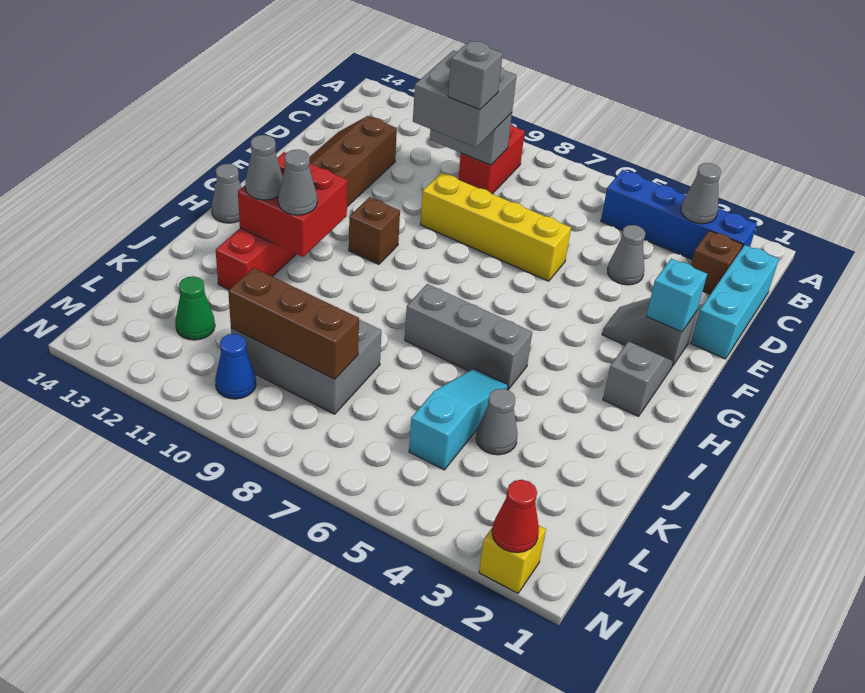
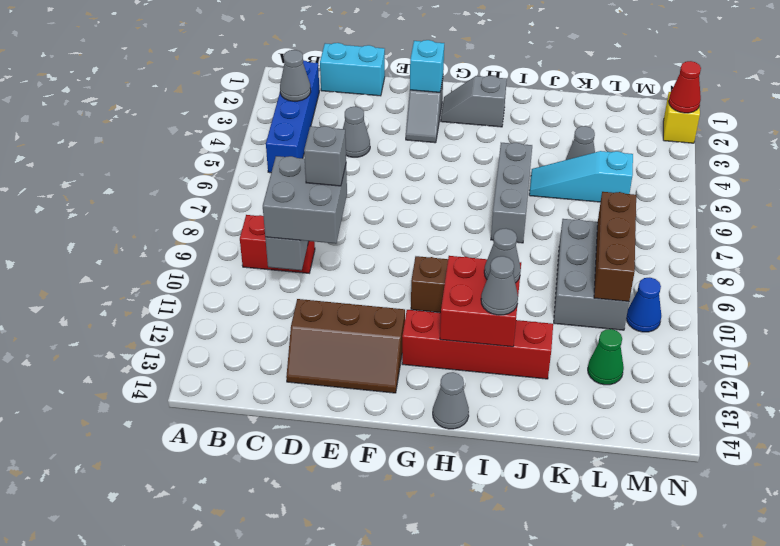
cyan 1x3 brick [691,245,779,359] -> cyan 1x2 brick [320,43,385,96]
brown 1x1 brick [691,230,743,294] -> none
yellow 1x4 brick [420,173,571,281] -> none

